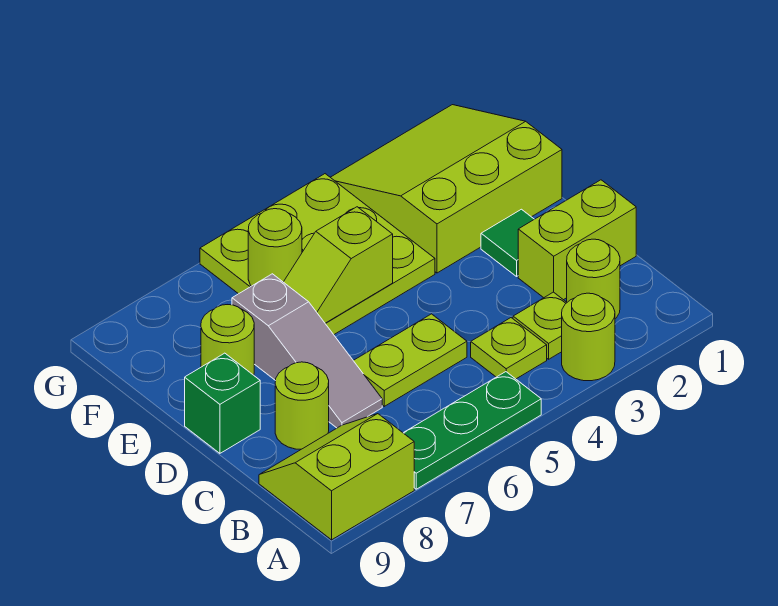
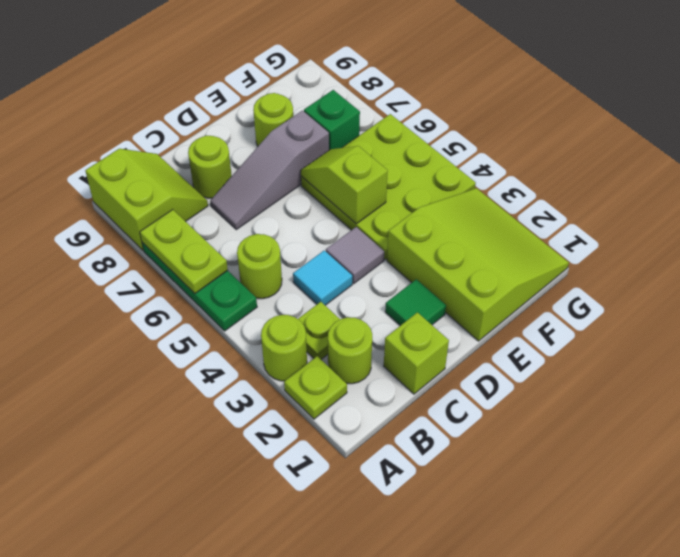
lime 1x1 plate [471,318,547,379] -> lime 1x1 plate moved to [284,356,347,419]
lime 1x2 brick [518,180,636,300] -> lime 1x1 brick [384,312,449,394]
none -> cyan 1x1 tile [293,250,352,305]
lime 1x2 plate [353,314,467,406] -> lime 1x2 plate moved to [140,210,228,293]
none -> grey 1x1 tile [326,227,384,284]
green 1x1 brick [185,353,260,453] -> green 1x1 brick moved to [304,90,360,150]
lime 1x1 round brick [248,209,302,286] -> lime 1x1 round brick moved to [237,234,282,299]

